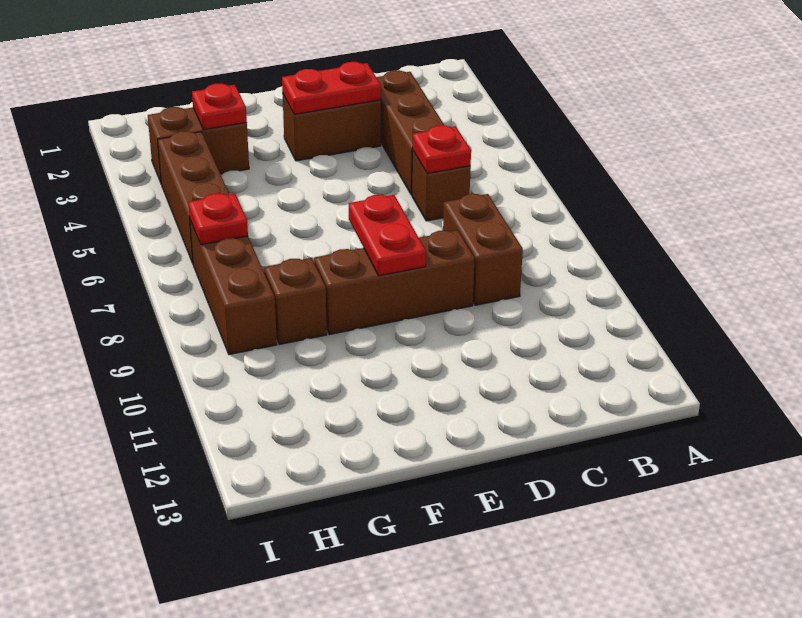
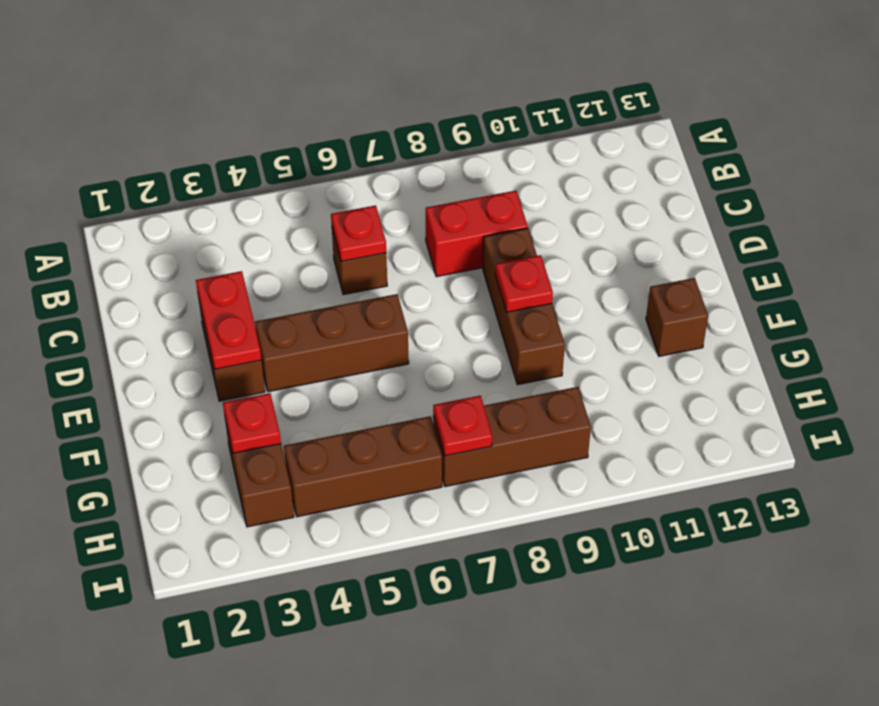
brown 1x3 brick [376,70,444,195] -> brown 1x3 brick moved to [255,294,409,392]
brown 1x2 brick [443,194,523,305] -> red 1x2 brick [426,191,528,277]
red 1x2 plate [349,195,426,276] -> red 1x1 plate [495,255,553,312]
brown 1x1 brick [264,258,327,344] -> brown 1x1 brick moved to [646,278,708,356]

